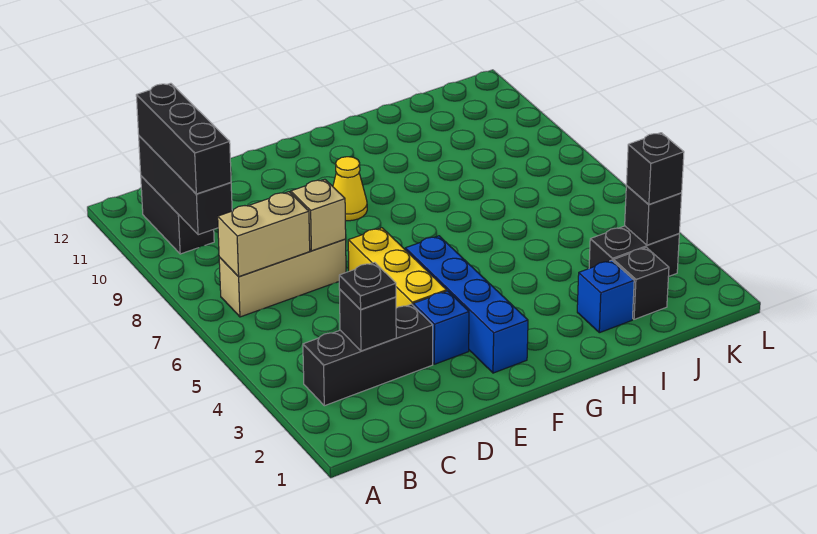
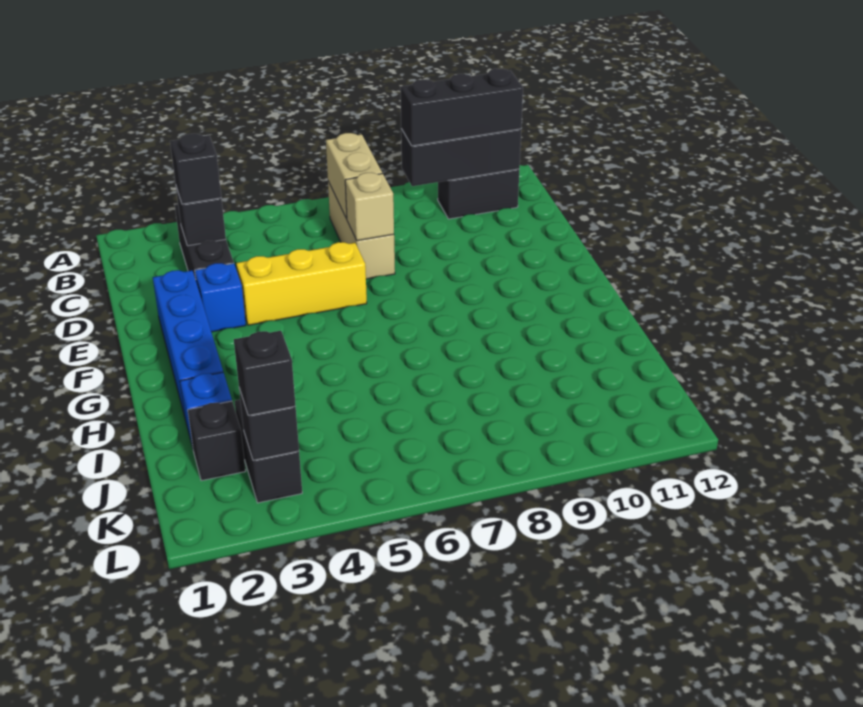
black 1x1 plate [339,262,396,310] -> black 1x1 brick [170,134,221,204]
blue 1x4 brick [405,236,528,373] -> blue 1x4 brick turned to [153,270,223,417]
yellow 1x1 cone [333,157,367,221] -> none

